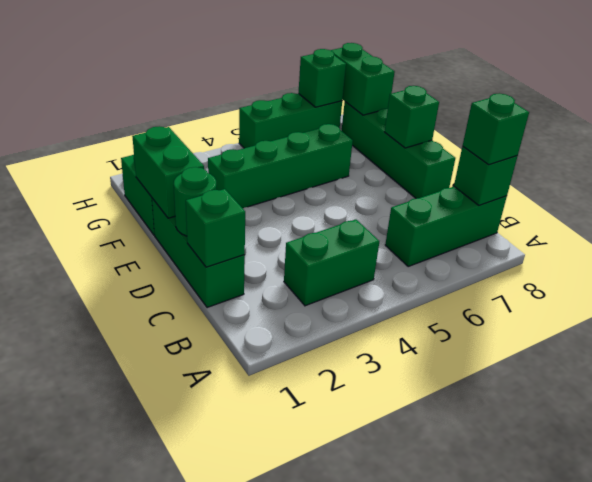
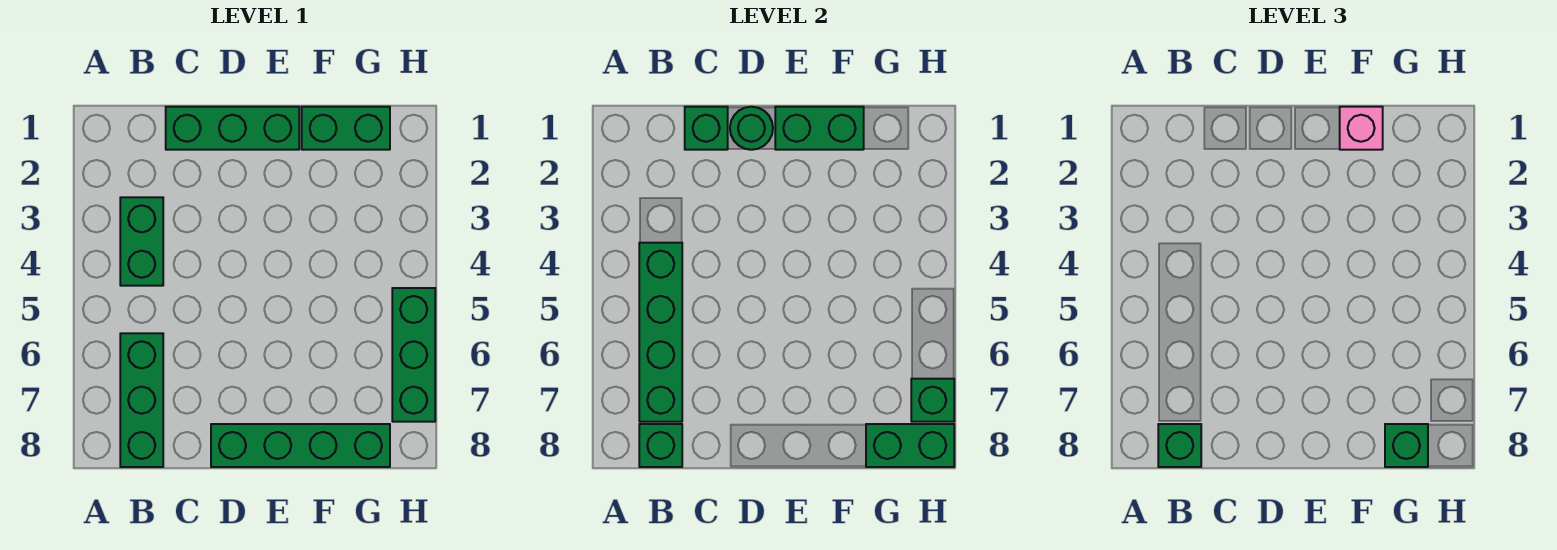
green 1x1 brick [385,86,439,148] -> green 1x1 brick moved to [1385,424,1428,467]
none -> pink 1x1 brick [1340,107,1383,150]
green 1x4 brick [208,124,353,208] -> green 1x4 brick moved to [639,243,682,422]

